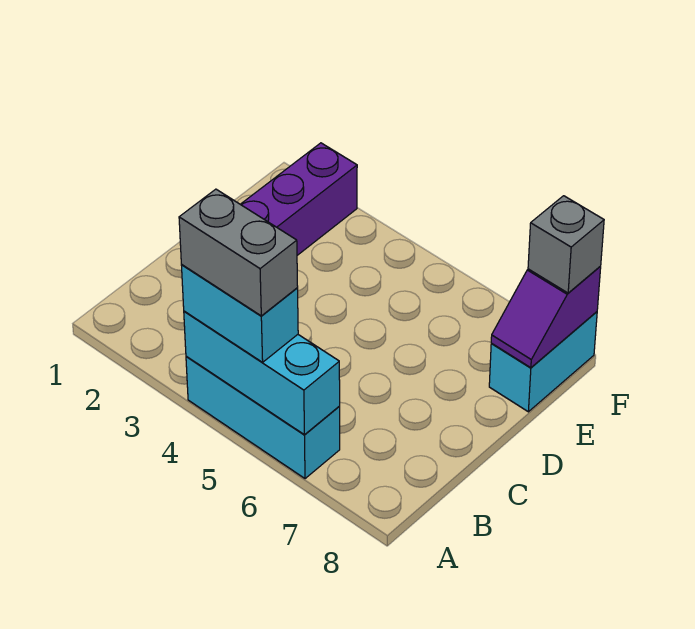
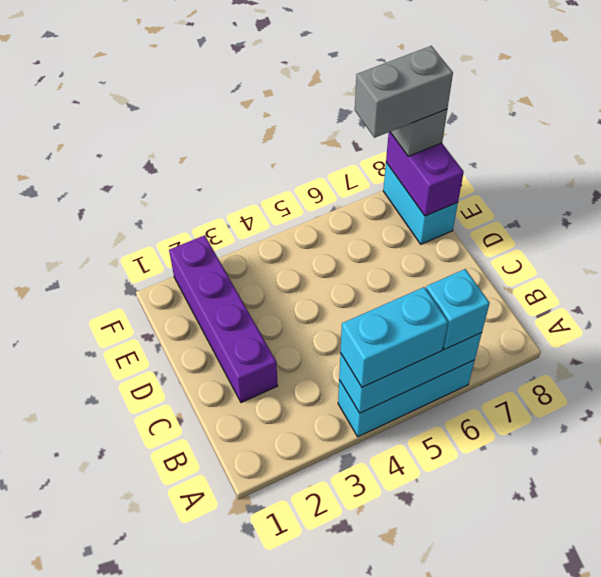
grey 1x2 brick [179,189,298,316] -> grey 1x2 brick moved to [355,46,453,138]
none -> cyan 1x1 brick [426,269,490,350]
purple 1x2 slope [491,266,601,368] -> purple 1x2 brick [386,132,464,216]

